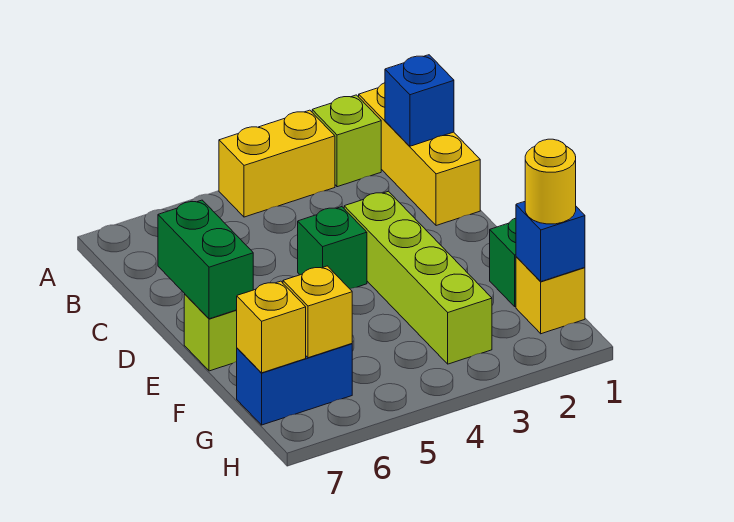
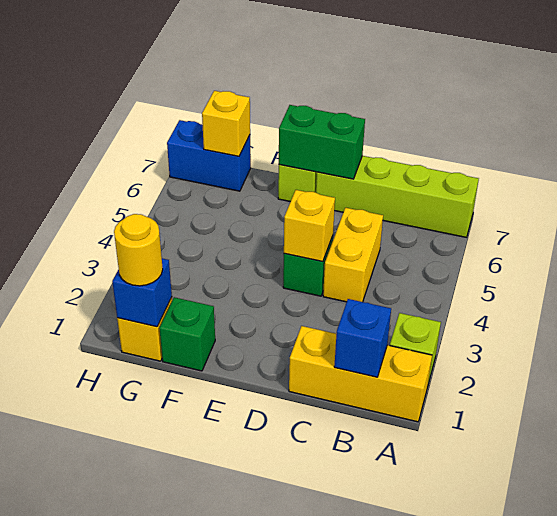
yellow 1x2 brick [219,110,335,217] -> yellow 1x2 brick moved to [323,208,383,302]
lime 1x4 brick [344,191,492,364] -> lime 1x4 brick moved to [316,156,479,237]
blue 1x2 brick [237,344,352,425] -> blue 1x2 brick turned to [167,120,251,191]
yellow 1x1 brick [283,266,352,358] -> yellow 1x1 brick moved to [284,190,335,262]

